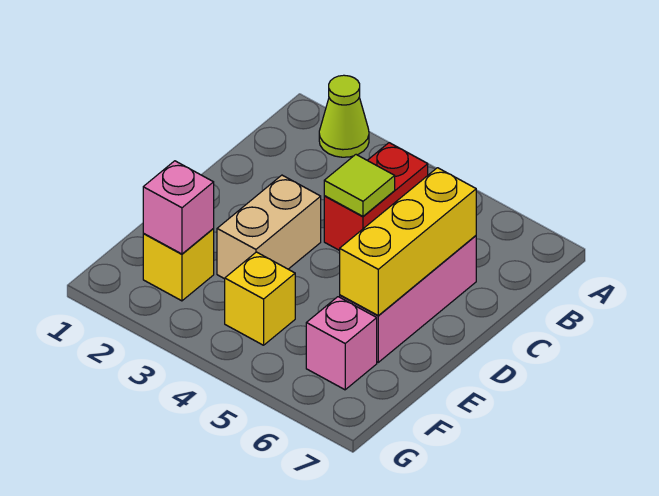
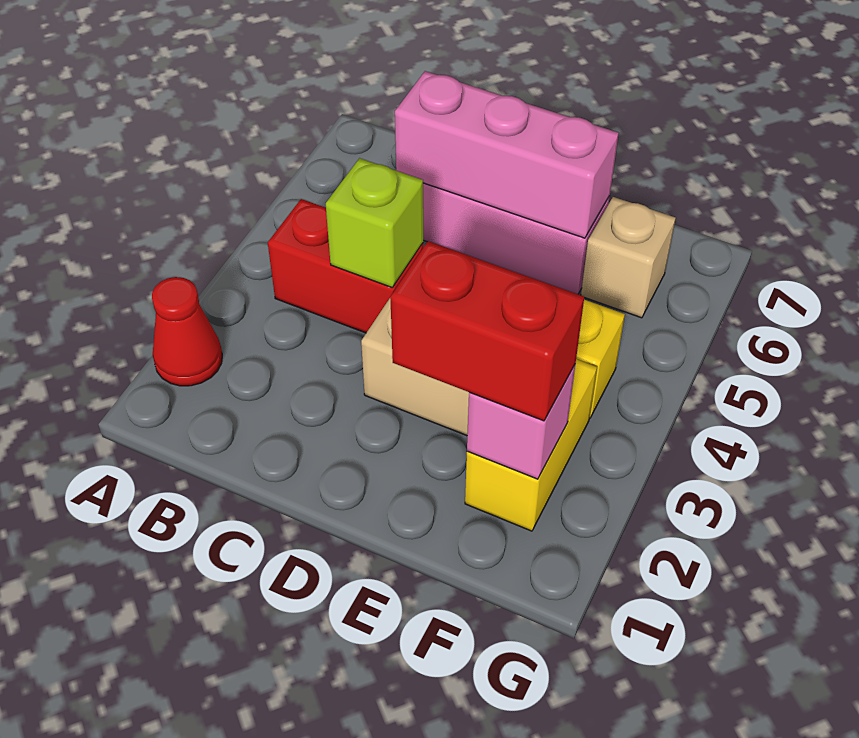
lime 1x1 cone [319,75,369,157] -> red 1x1 cone [152,277,222,386]
lime 1x1 tile [324,155,395,216] -> lime 1x1 brick [326,158,423,287]
yellow 1x3 brick [340,168,476,315] -> pink 1x3 brick [395,71,619,238]
none -> red 1x2 brick [390,241,584,421]
yellow 1x1 brick [143,229,214,301] -> yellow 1x2 brick [465,359,597,531]
pink 1x1 brick [306,297,377,390] -> tan 1x1 brick [581,197,676,318]

